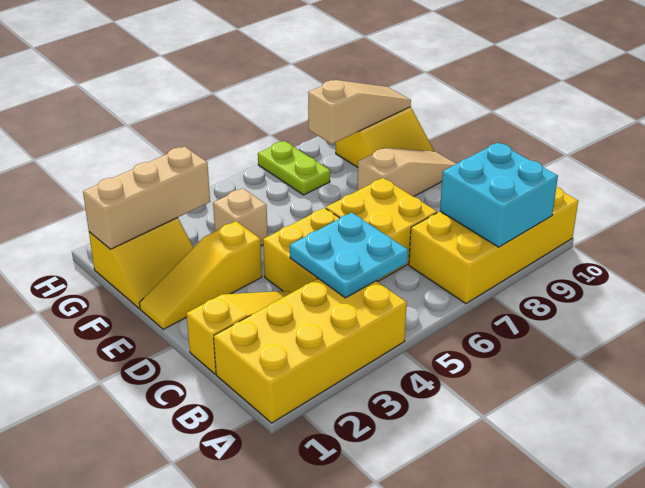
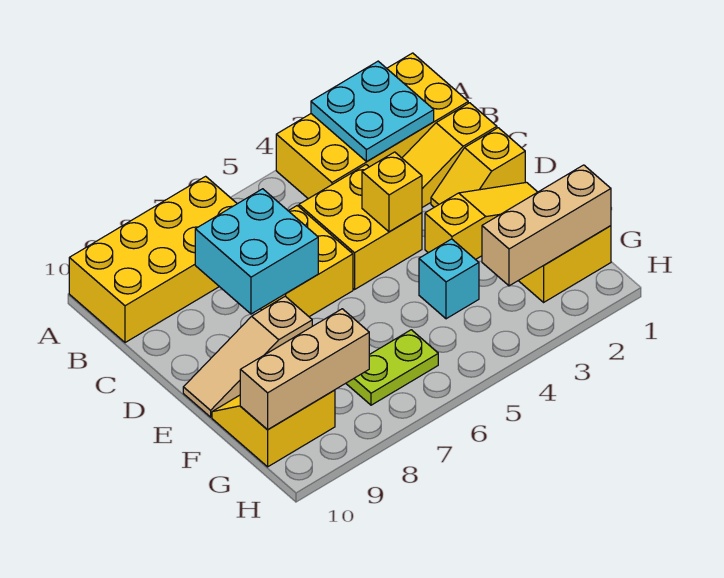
cyan 2x2 brick [440,143,558,247] -> cyan 2x2 brick moved to [195,189,318,314]
cyan 2x2 plate [290,213,408,298] -> cyan 2x2 plate moved to [311,61,434,162]
none -> yellow 1x2 slope [431,128,525,207]
none -> yellow 1x1 brick [362,152,422,232]
tan 1x1 brick [213,188,268,246] -> cyan 1x1 brick [419,239,479,319]
lime 1x2 plate [258,141,330,195] -> lime 1x2 plate turned to [346,330,438,405]
tan 1x3 slope [308,80,411,144] -> tan 1x3 brick [240,309,369,430]

